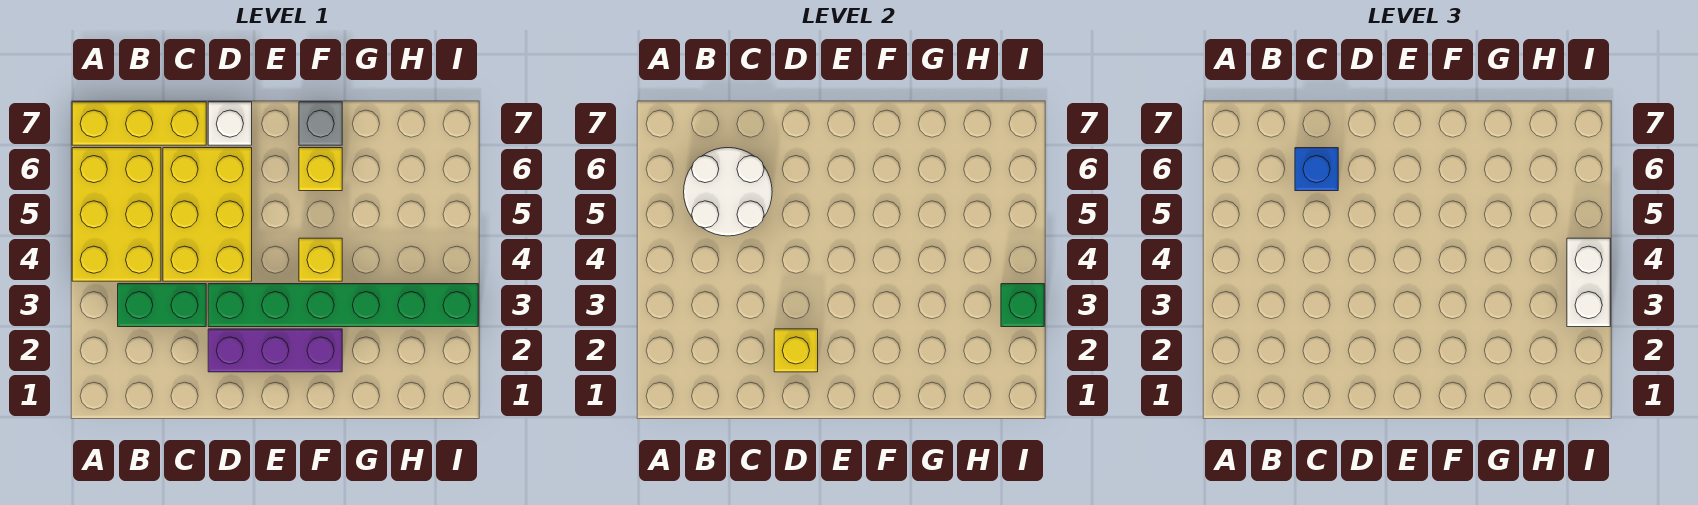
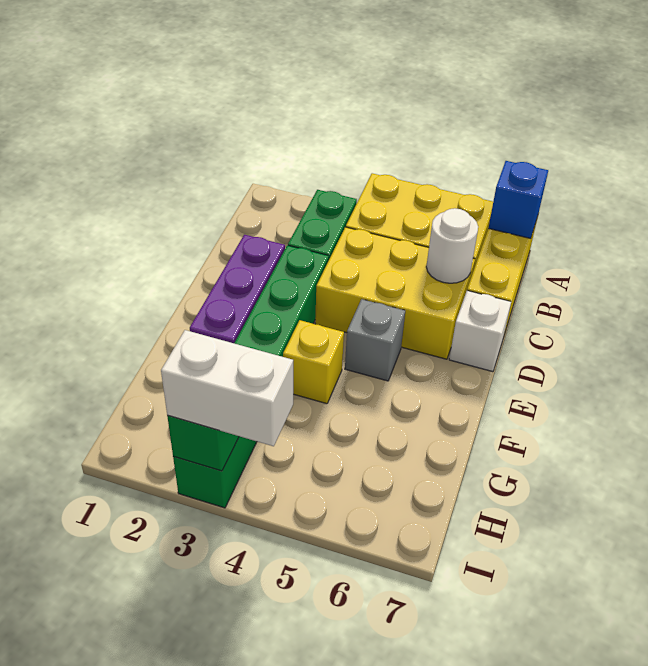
white 2x2 round brick [684,148,772,236] -> white 1x1 round brick [426,208,478,283]
blue 1x1 brick [1295,148,1338,191] -> blue 1x1 brick moved to [488,161,548,239]
yellow 1x1 brick [774,329,818,372] -> none
yellow 1x1 brick [299,148,342,191] -> none
grey 1x1 brick [299,102,342,145] -> grey 1x1 brick moved to [345,299,405,381]

